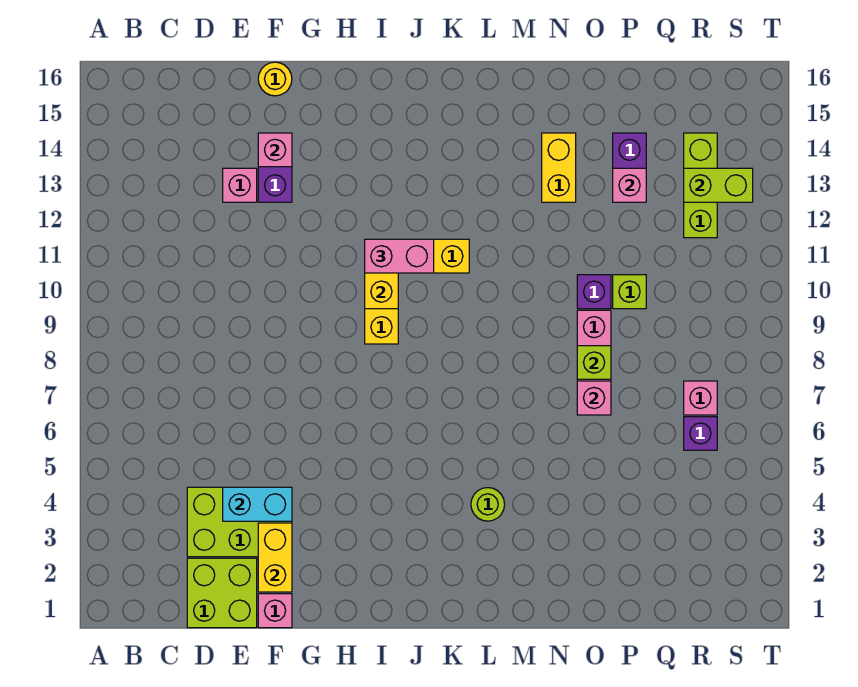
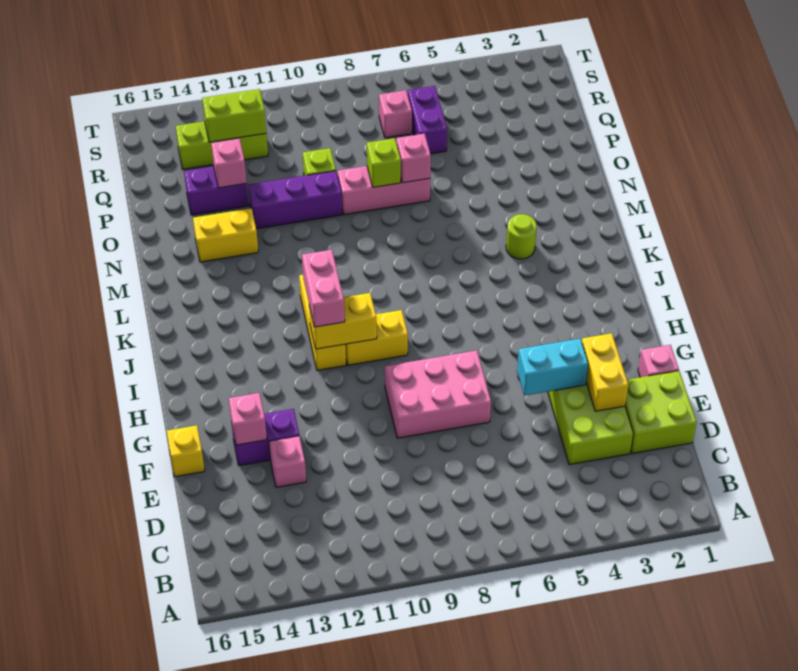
cyan 1x2 brick [223,487,292,521] -> cyan 1x2 brick turned to [517,339,588,396]
yellow 1x2 brick [258,523,292,592] -> yellow 1x2 brick turned to [582,333,628,411]
none -> pink 2x3 brick [385,350,491,438]
yellow 1x1 round brick [258,62,292,96] -> yellow 1x1 brick [167,425,205,477]
purple 1x1 brick [577,275,611,309] -> purple 1x3 brick [248,171,342,229]
purple 1x1 brick [684,417,717,450] -> purple 1x2 brick [408,86,447,154]
lime 1x2 brick [684,168,753,202] -> lime 1x2 brick turned to [202,89,266,142]

